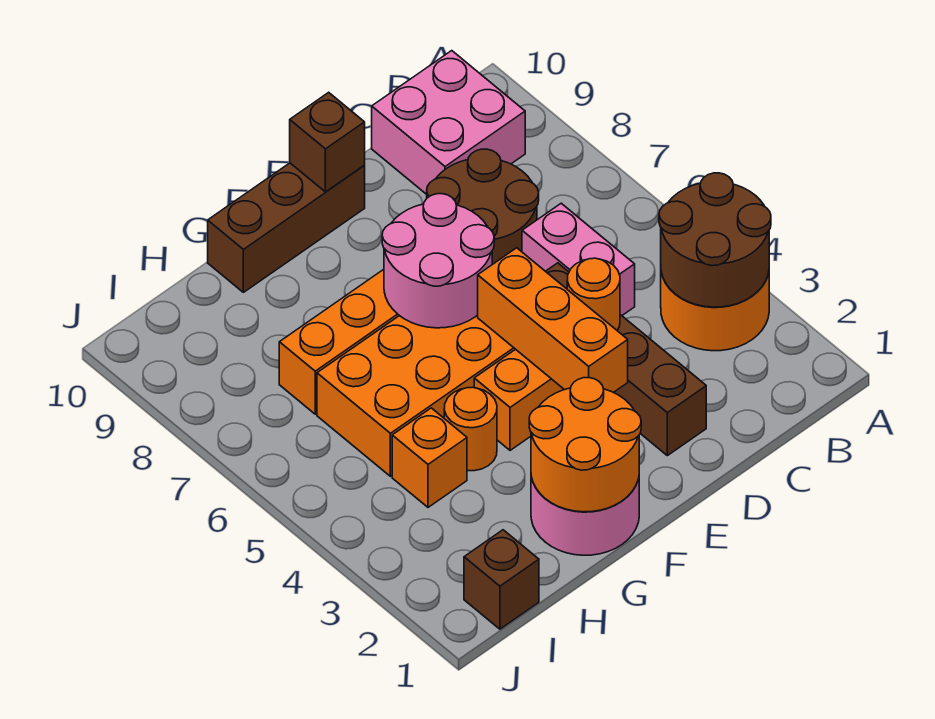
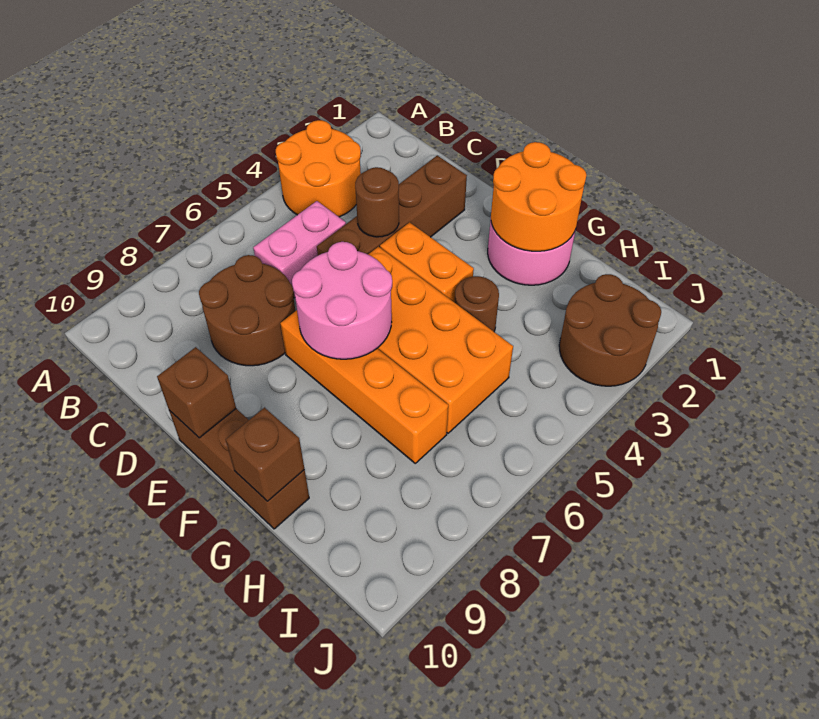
brown 2x2 round brick [659,173,771,307] -> brown 2x2 round brick moved to [559,274,661,386]
pink 2x2 brick [372,51,525,194] -> none
orange 1x1 round brick [567,258,620,330] -> brown 1x1 round brick [355,167,399,237]
orange 1x3 brick [478,248,628,393] -> none
orange 1x1 round brick [444,387,497,471] -> brown 1x1 round brick [455,276,499,331]
orange 1x1 brick [392,408,467,507] -> none
brown 1x1 brick [464,530,539,629] -> brown 1x1 brick moved to [226,408,304,501]

